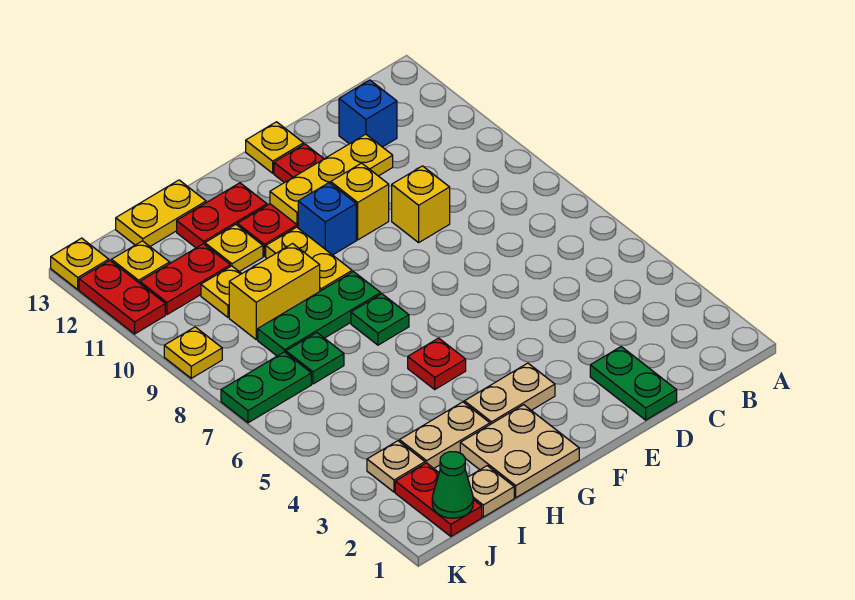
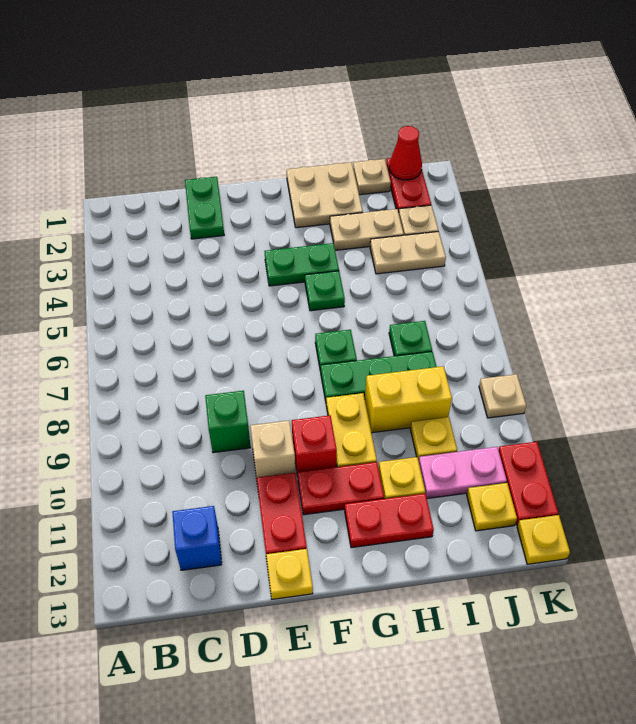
yellow 1x1 brick [392,166,450,242] -> green 1x1 brick [205,391,251,453]
yellow 1x3 plate [270,134,393,224] -> none
yellow 1x1 brick [331,163,389,240] -> tan 1x1 brick [250,421,295,478]
tan 1x2 plate [464,363,555,424] -> tan 1x2 plate moved to [370,231,446,274]
blue 1x1 brick [298,183,356,255] -> red 1x1 brick [292,415,337,477]
red 1x1 plate [408,338,466,389] -> green 1x1 plate [305,271,345,311]
yellow 1x2 plate [116,180,206,246] -> none
red 1x2 plate [140,244,230,315] -> pink 1x2 plate [419,447,507,498]
green 1x1 cone [432,452,473,518] -> red 1x1 cone [389,126,422,180]
green 1x2 plate [221,352,311,423] -> green 1x2 plate moved to [265,243,339,286]
yellow 1x1 plate [164,327,222,378] -> tan 1x1 plate [479,374,526,418]

